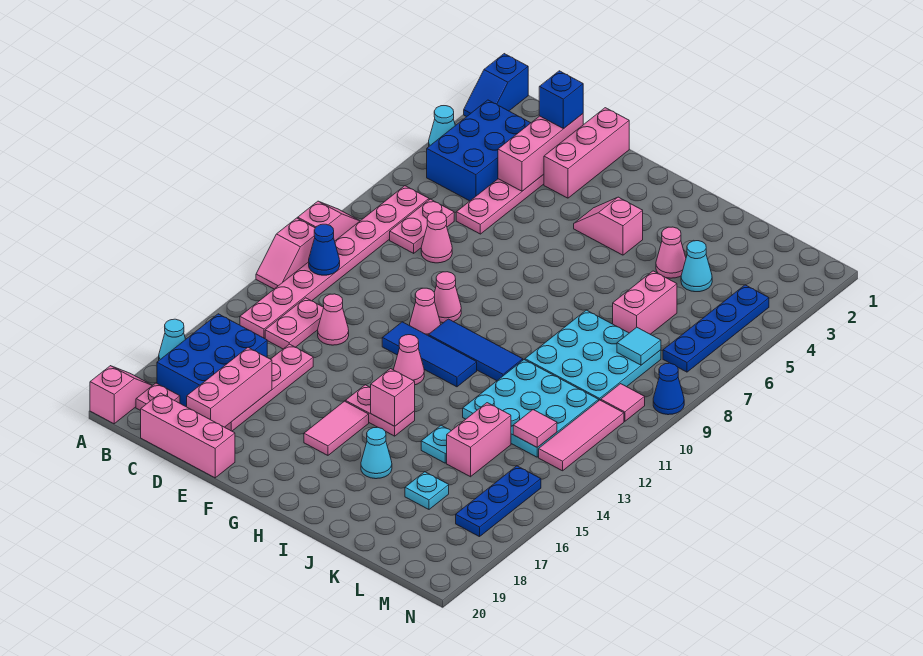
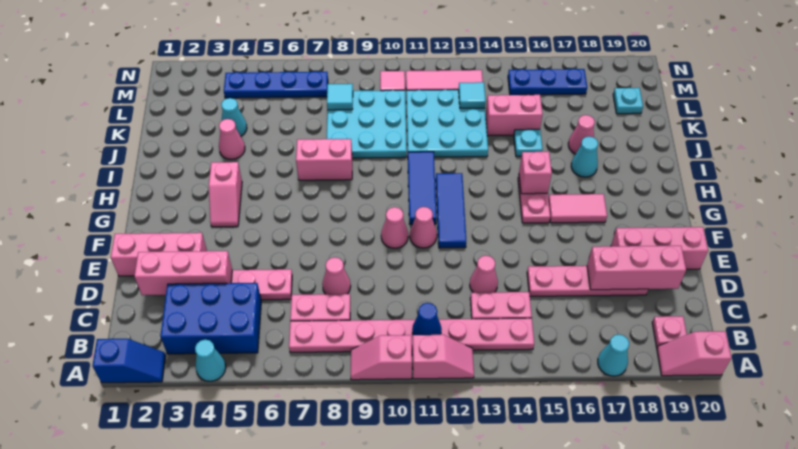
blue 2x3 brick [157,314,267,407] -> none
pink 1x3 brick [141,393,235,478] -> pink 1x3 brick turned to [611,227,708,269]
blue 1x1 brick [539,71,583,129] -> none
pink 1x1 cone [394,335,424,385] -> pink 1x1 cone moved to [568,115,595,154]
pink 1x2 brick [613,271,677,334] -> pink 1x2 brick moved to [296,139,352,180]
cyan 1x1 plate [405,472,449,509] -> cyan 1x1 plate moved to [613,88,643,114]
pink 1x1 tile [513,410,557,447] -> cyan 1x1 tile [459,82,486,108]
blue 1x1 cone [653,363,684,415] -> none

